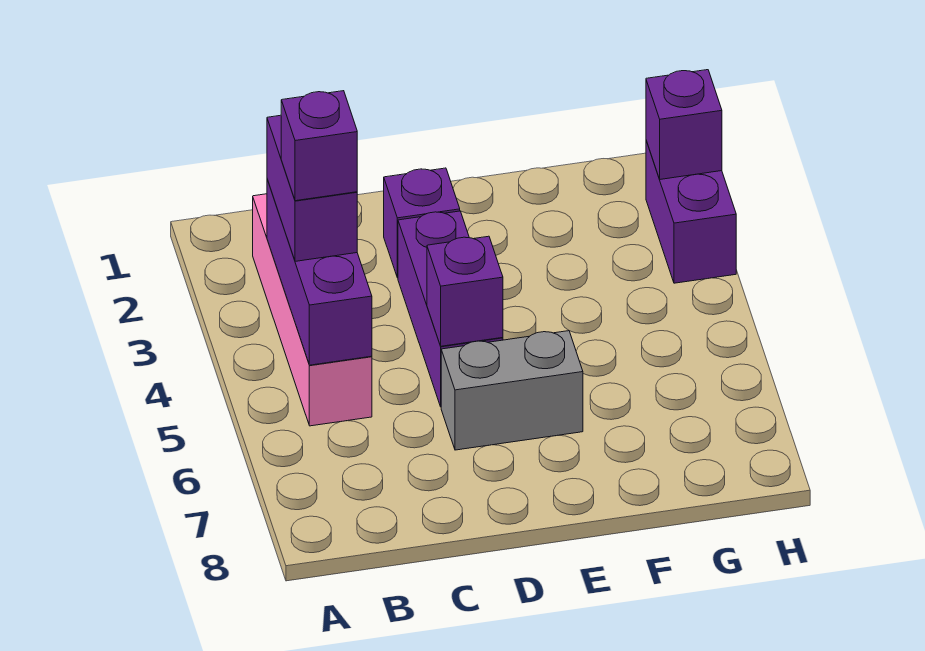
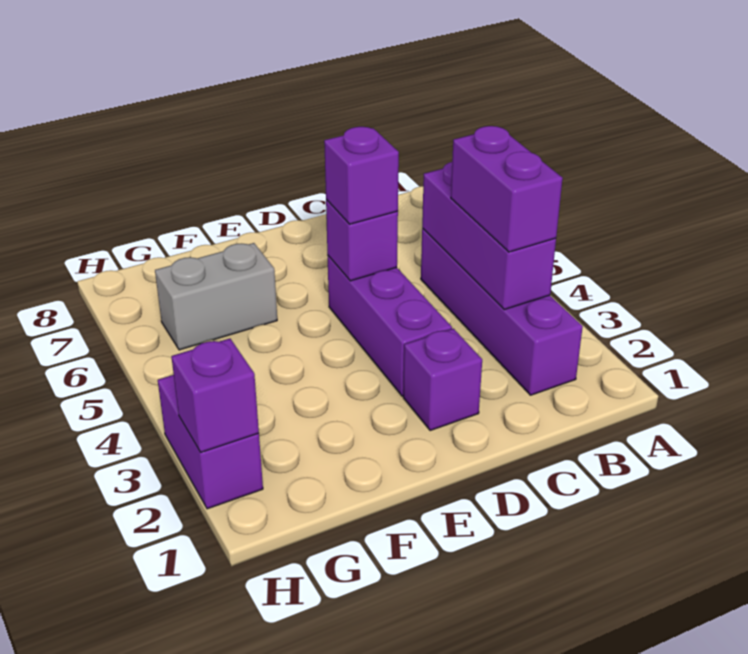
pink 1x4 brick [253,194,372,426] -> purple 1x4 brick [421,229,583,395]
purple 1x1 brick [281,91,357,201] -> purple 1x1 brick moved to [324,127,399,224]
grey 1x2 brick [441,331,583,450] -> grey 1x2 brick moved to [155,243,277,350]

